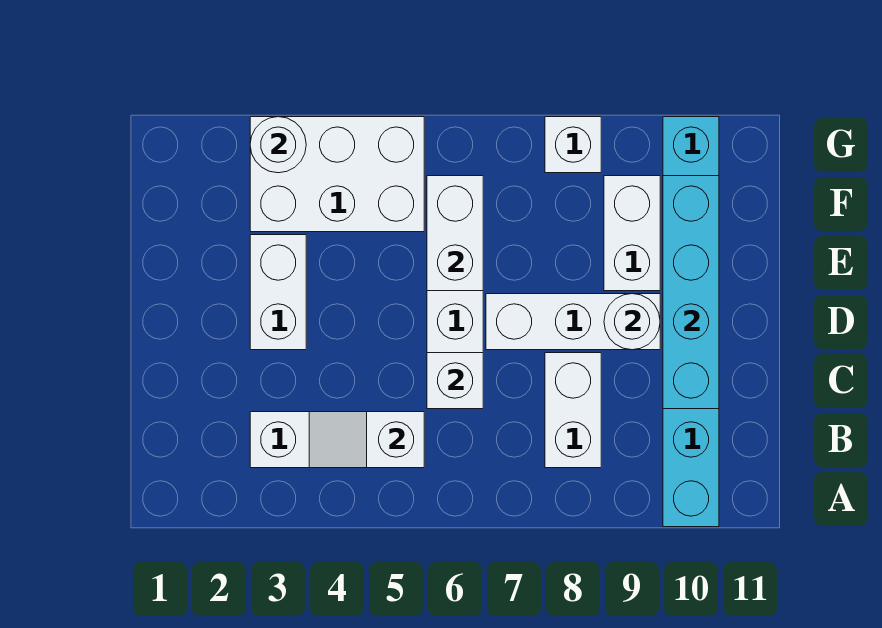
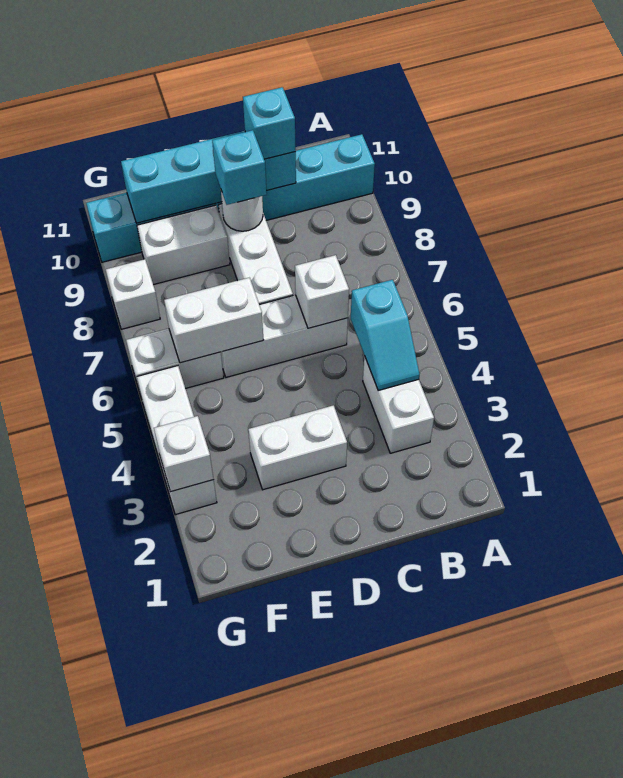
white 1x2 slope [309,412,424,468] -> cyan 1x2 slope [351,280,419,390]
white 1x2 brick [545,353,601,468] -> white 1x2 brick moved to [126,329,224,395]
none -> cyan 1x1 brick [243,87,296,159]
none -> cyan 1x1 brick [212,130,267,205]
white 2x3 brick [250,117,424,232] -> white 1x3 brick [137,366,217,515]
white 1x1 round brick [250,117,306,173] -> white 1x1 brick [154,416,214,492]

